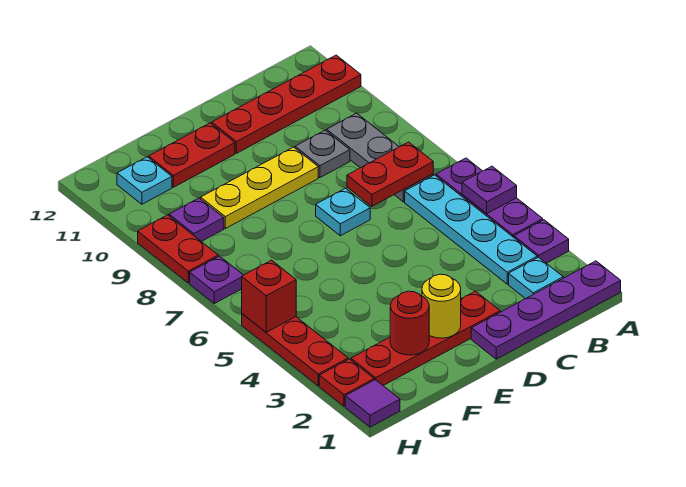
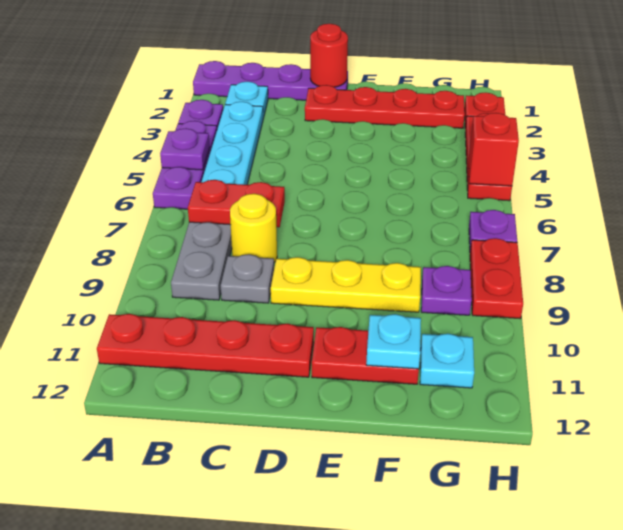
cyan 1x1 plate [316,188,370,236] -> cyan 1x1 plate moved to [366,314,421,369]
yellow 1x1 round brick [422,274,461,338] -> yellow 1x1 round brick moved to [230,194,277,262]
red 1x1 round brick [390,291,429,355] -> red 1x1 round brick moved to [310,24,348,87]
purple 1x1 tile [345,380,400,427] -> none

